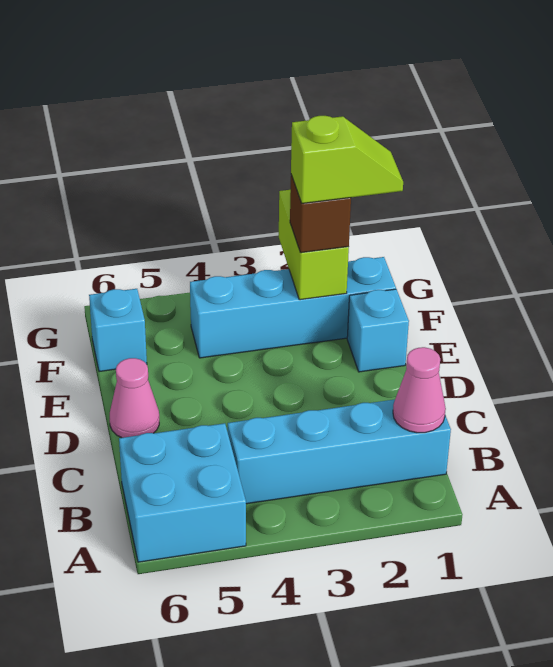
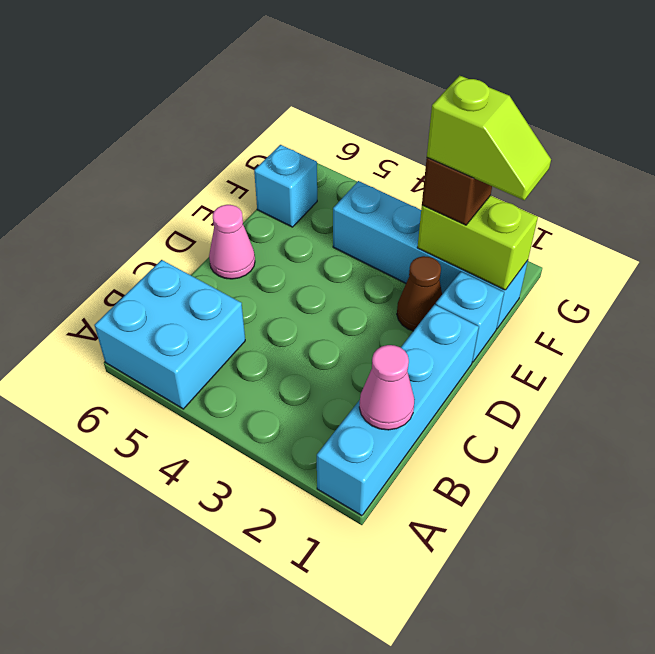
cyan 1x4 brick [228,400,451,504] -> cyan 1x4 brick turned to [317,305,479,516]
none -> brown 1x1 cone [397,256,442,331]
lime 1x2 brick [279,190,349,300] -> lime 1x2 brick turned to [417,195,538,290]

